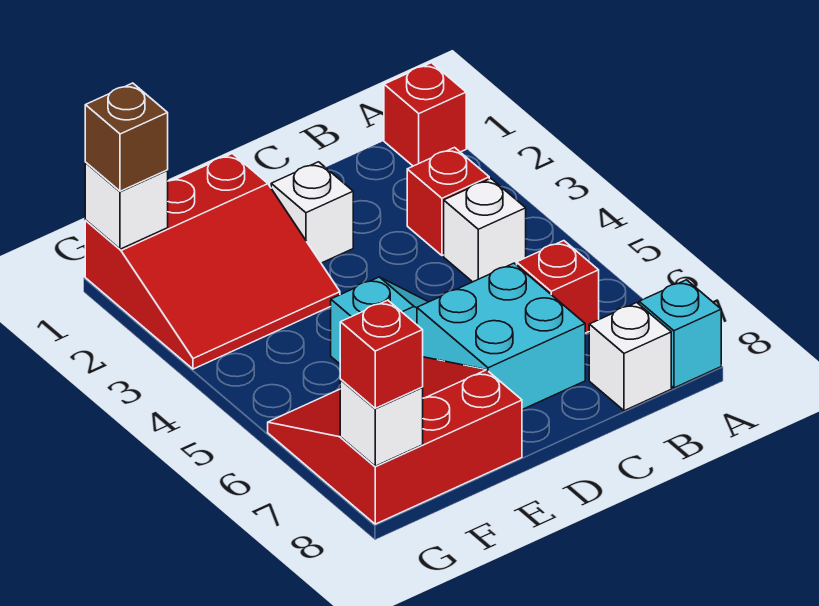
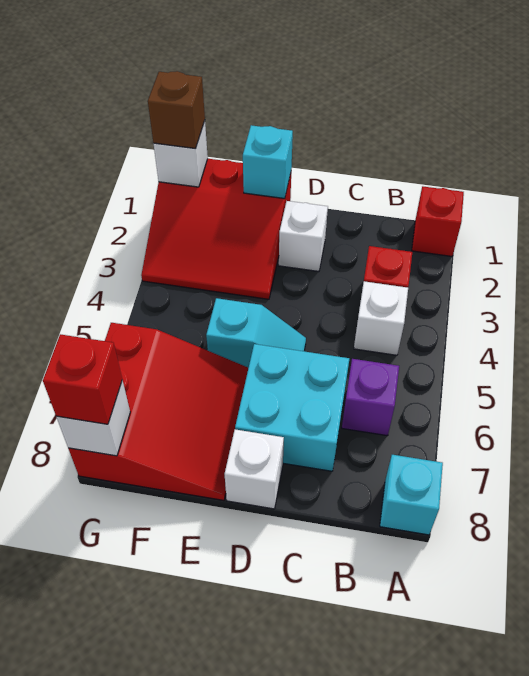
red 1x1 brick [517,241,599,333] -> purple 1x1 brick [342,359,399,436]
white 1x1 brick [589,303,671,411] -> white 1x1 brick moved to [225,429,284,509]
none -> cyan 1x1 brick [243,125,293,198]
red 3x3 slope [268,357,522,524] -> red 3x3 slope turned to [68,323,248,500]

